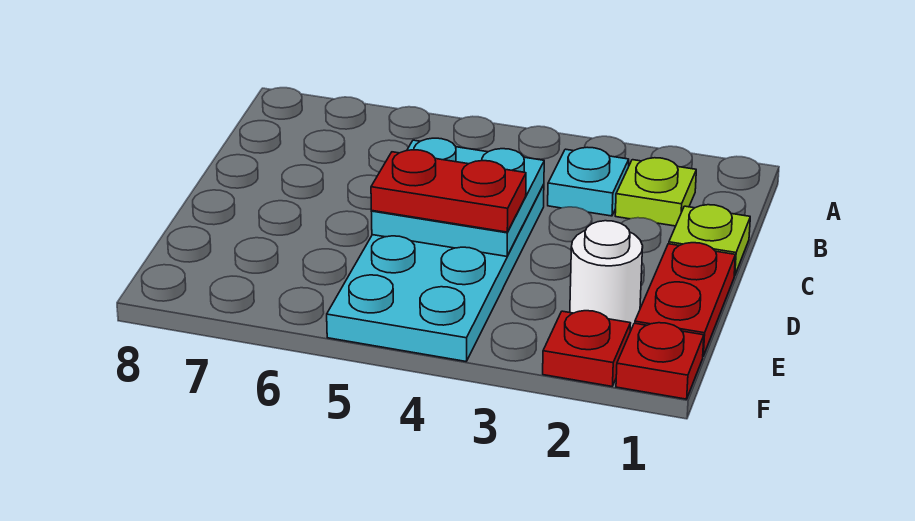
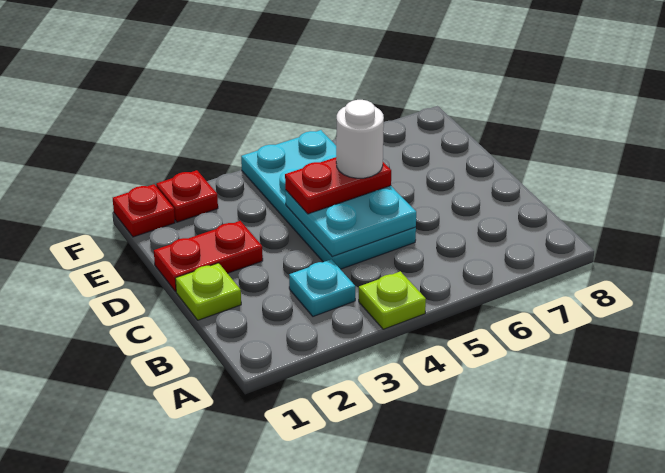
lime 1x1 plate [615,158,696,226] -> lime 1x1 plate moved to [359,271,426,329]
red 1x2 plate [635,243,735,356] -> red 1x2 plate turned to [154,221,263,292]
white 1x1 round brick [570,221,643,331] -> white 1x1 round brick moved to [336,100,384,178]

